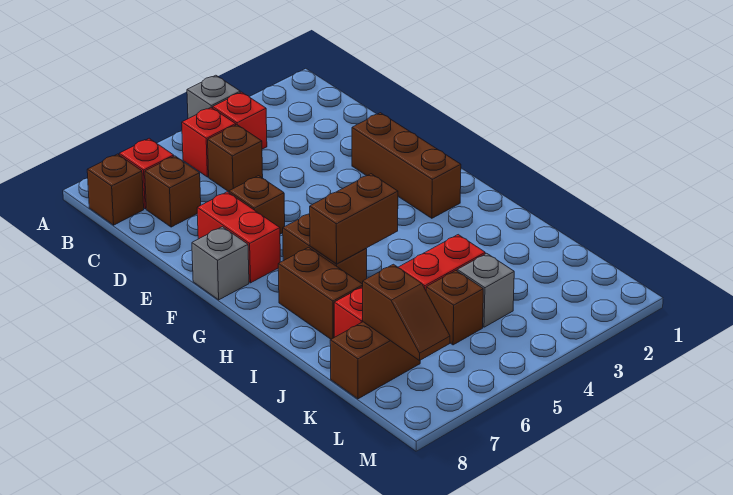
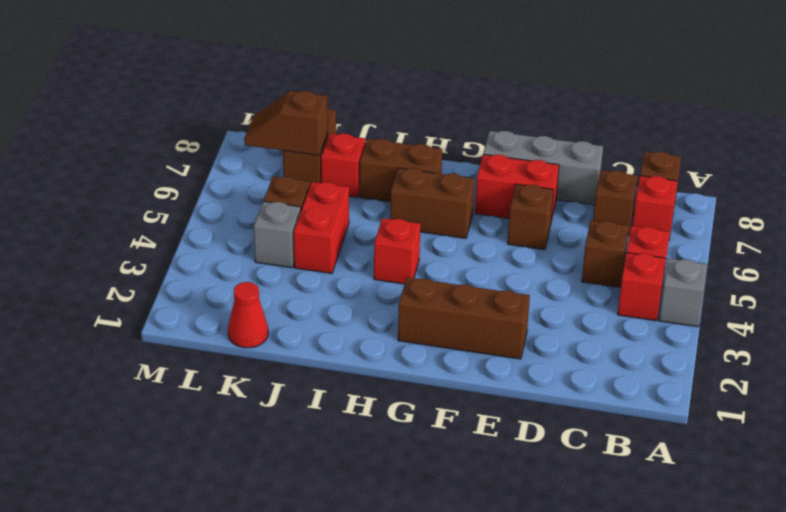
grey 1x1 brick [192,227,249,300] -> grey 1x3 brick [483,131,603,205]
none -> red 1x1 brick [374,218,420,284]
brown 1x2 brick [310,174,398,264] -> none
none -> red 1x1 cone [228,282,268,348]

